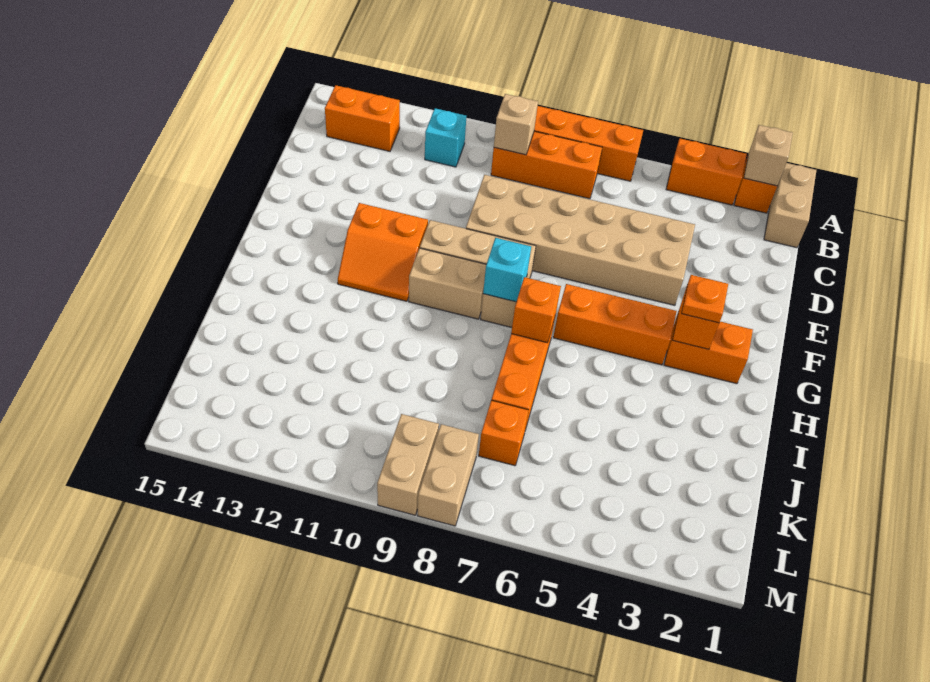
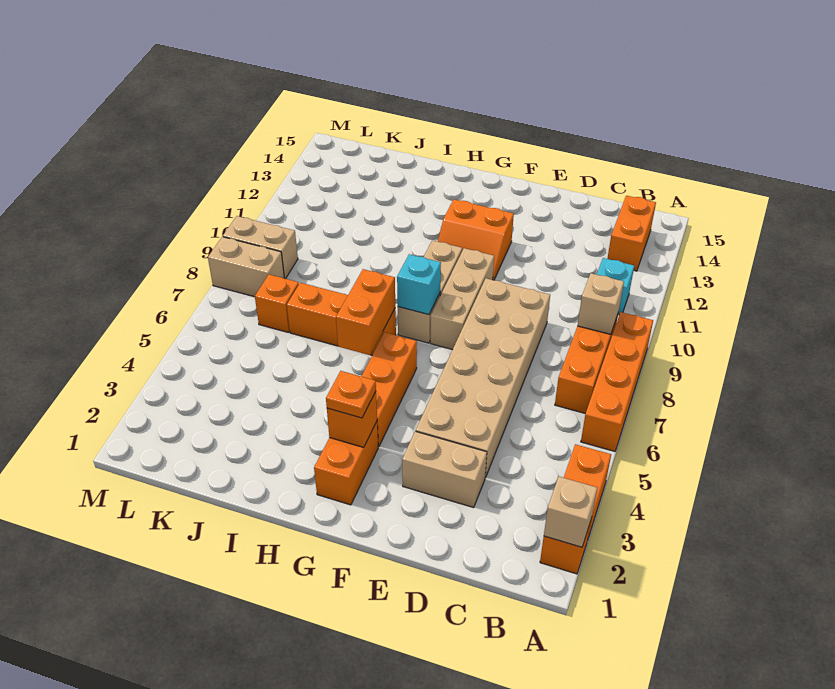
tan 1x2 brick [764,163,816,248] -> tan 1x2 brick moved to [402,431,487,508]
orange 2x2 slope [338,203,428,301] -> orange 2x2 slope turned to [438,199,514,280]
orange 1x1 brick [511,277,561,343] -> orange 1x2 brick [336,269,395,355]

